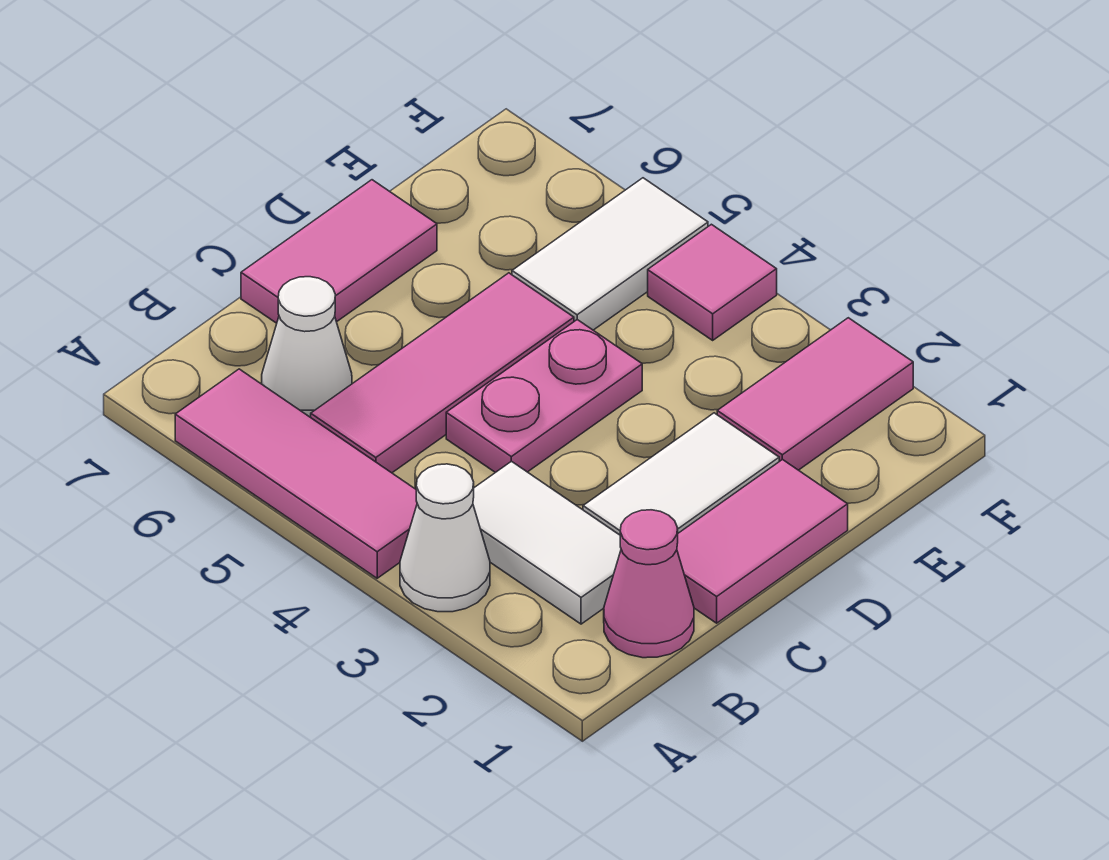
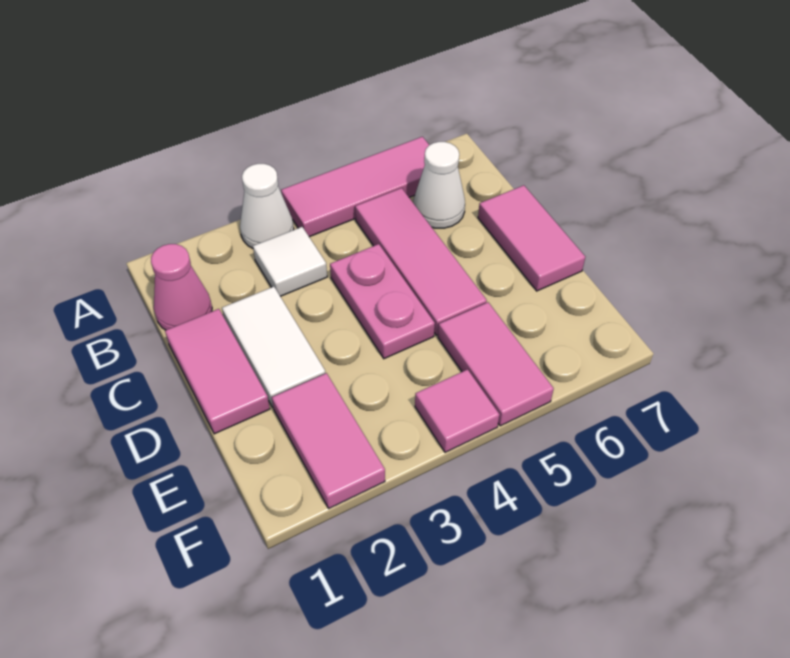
white 1x2 tile [473,461,621,624] -> white 1x1 tile [253,227,327,296]
white 1x2 tile [512,178,708,330] -> pink 1x2 tile [438,302,554,426]

